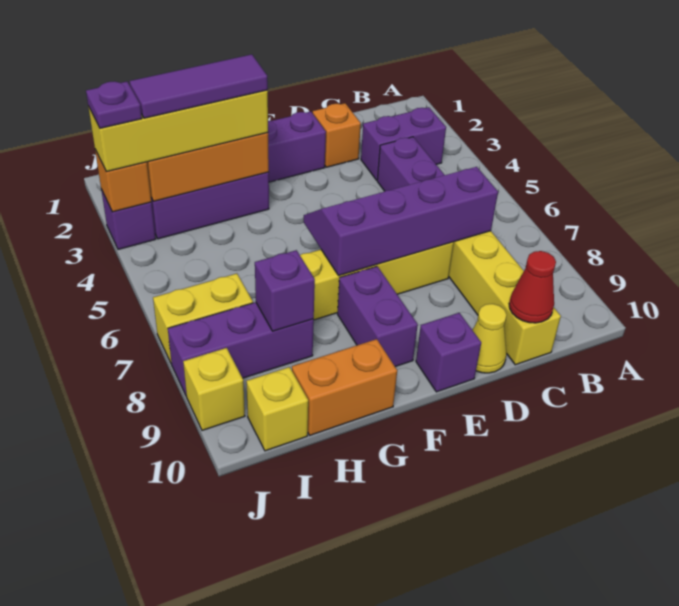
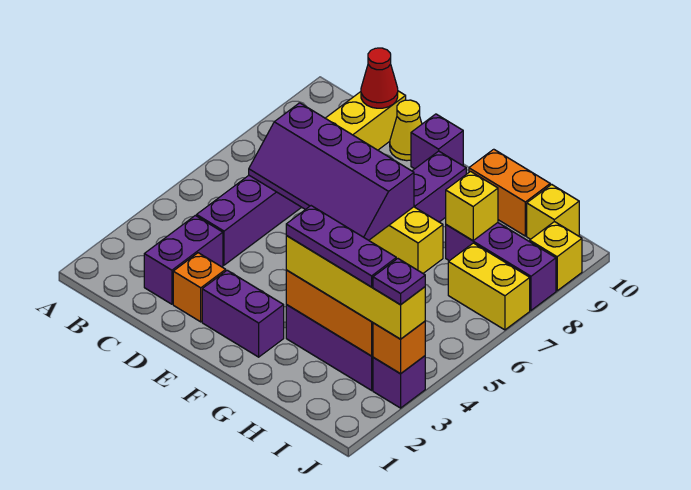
purple 1x2 brick [361,107,446,180] -> purple 1x2 brick turned to [144,216,223,304]
purple 1x3 tile [130,54,268,118] -> purple 1x3 plate [286,206,396,287]
purple 1x1 brick [255,250,315,331] -> yellow 1x1 brick [446,172,498,241]

